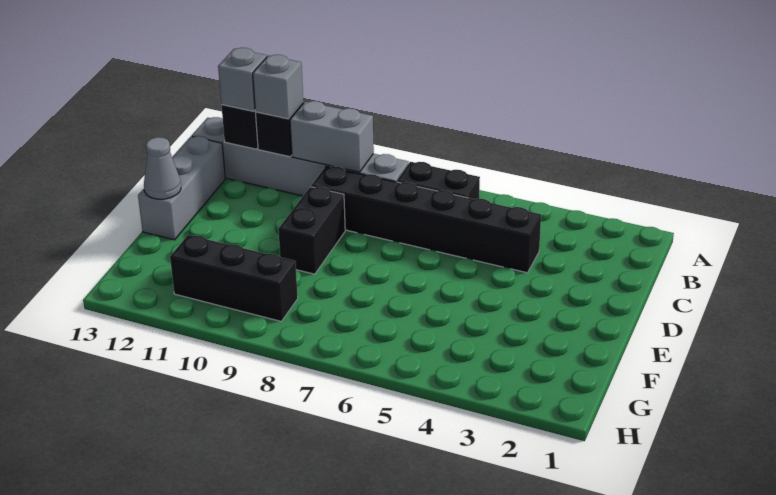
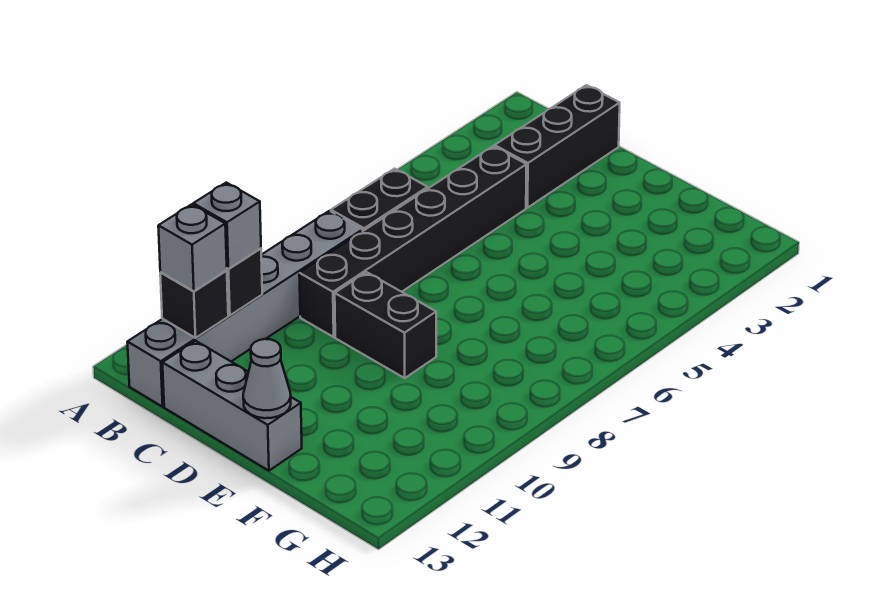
grey 1x2 brick [290,101,374,172] -> none
black 1x3 brick [170,235,298,321] -> black 1x3 brick moved to [495,85,620,208]

